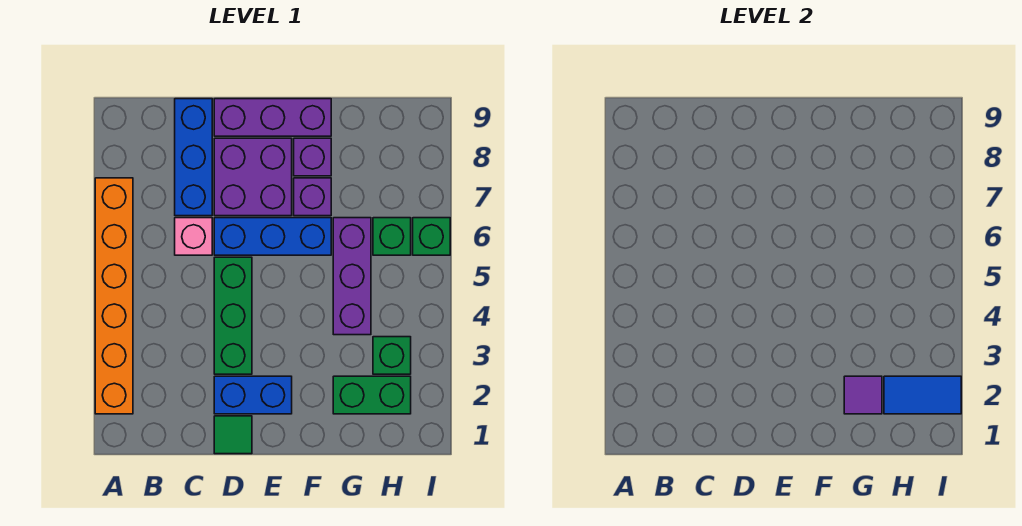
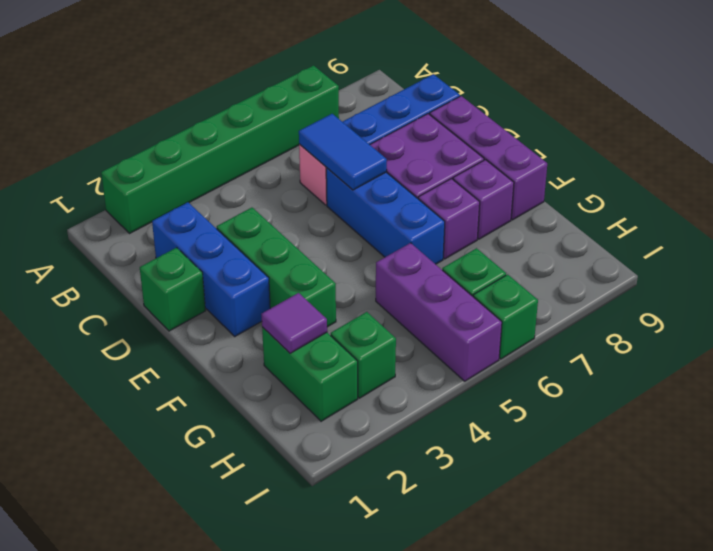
orange 1x6 brick [95,178,133,414] -> green 1x6 brick [101,65,339,234]
green 1x1 tile [214,416,252,454] -> green 1x1 brick [140,248,206,331]
blue 1x2 brick [214,376,292,414] -> blue 1x3 brick [152,202,270,336]
green 1x3 brick [214,257,252,374] -> green 1x3 brick turned to [217,208,336,327]
purple 1x3 brick [333,218,371,335] -> purple 1x3 brick turned to [376,243,502,381]
blue 1x2 tile [884,376,961,414] -> blue 1x2 tile moved to [299,114,387,190]

